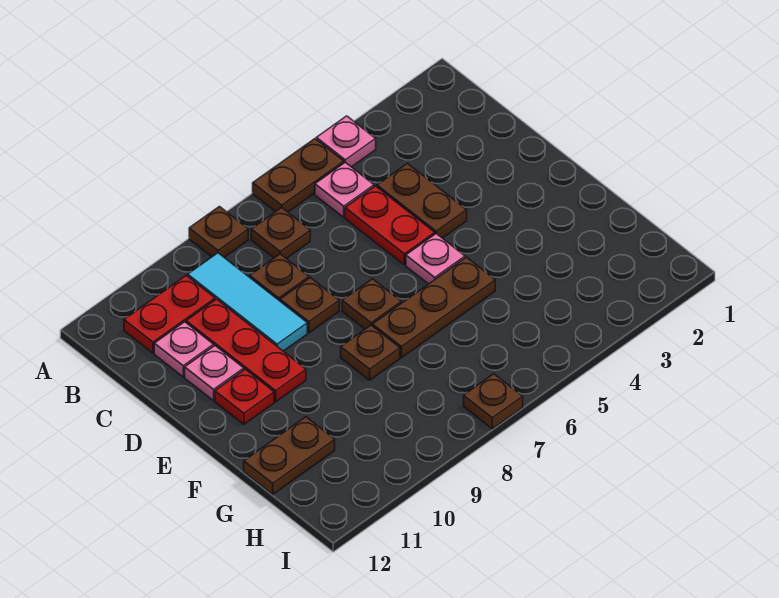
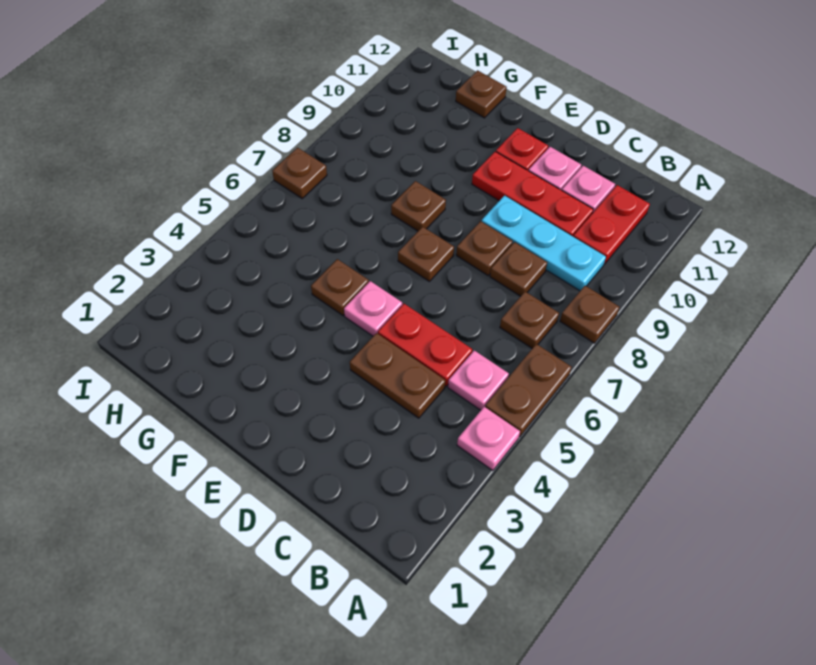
cyan 1x3 tile [188,253,307,351] -> cyan 1x3 plate [481,196,606,291]
brown 1x3 plate [373,257,495,358] -> brown 1x1 plate [311,259,369,316]
brown 1x2 plate [244,417,335,494] -> brown 1x1 plate [456,70,507,118]

